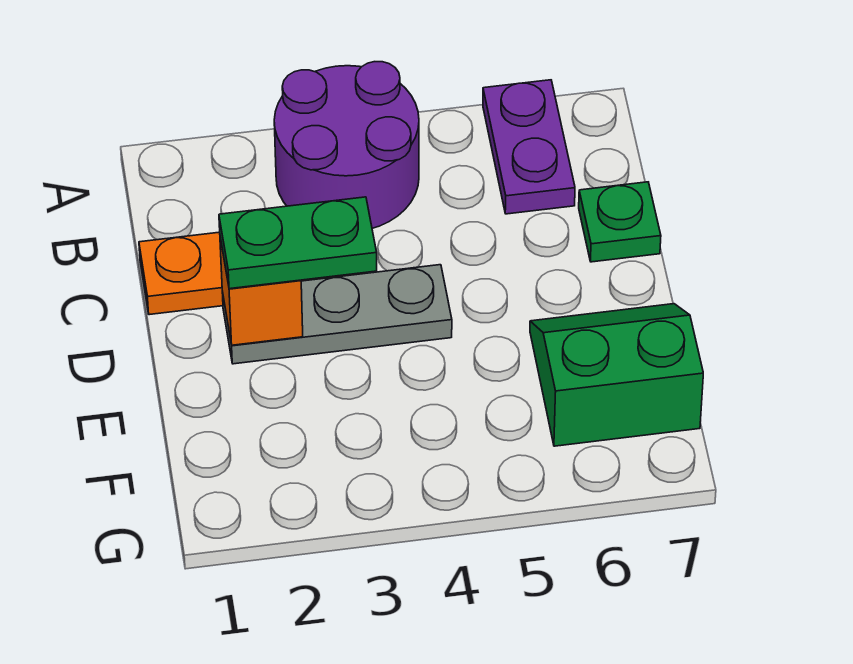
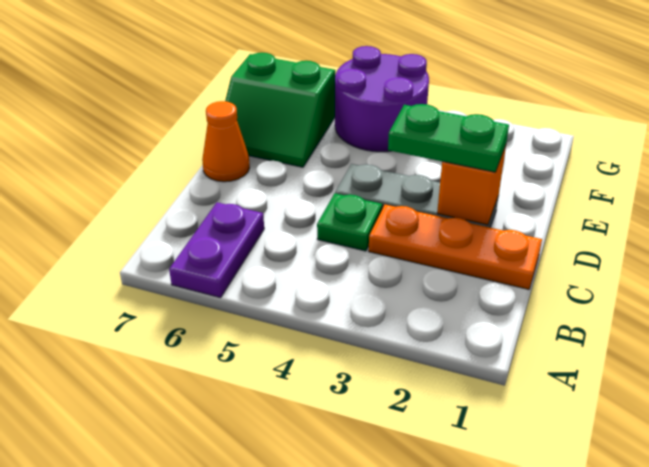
purple 2x2 round brick [274,62,419,228] -> purple 2x2 round brick moved to [335,46,429,152]
green 1x1 plate [579,182,661,262] -> green 1x1 plate moved to [317,193,382,251]
none -> orange 1x1 cone [202,101,250,182]

